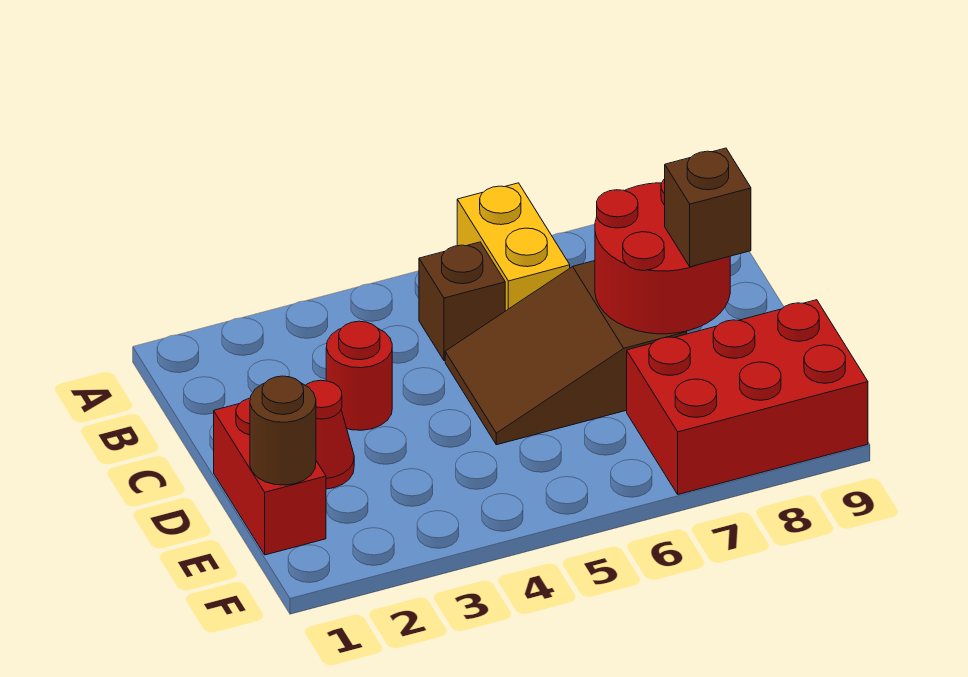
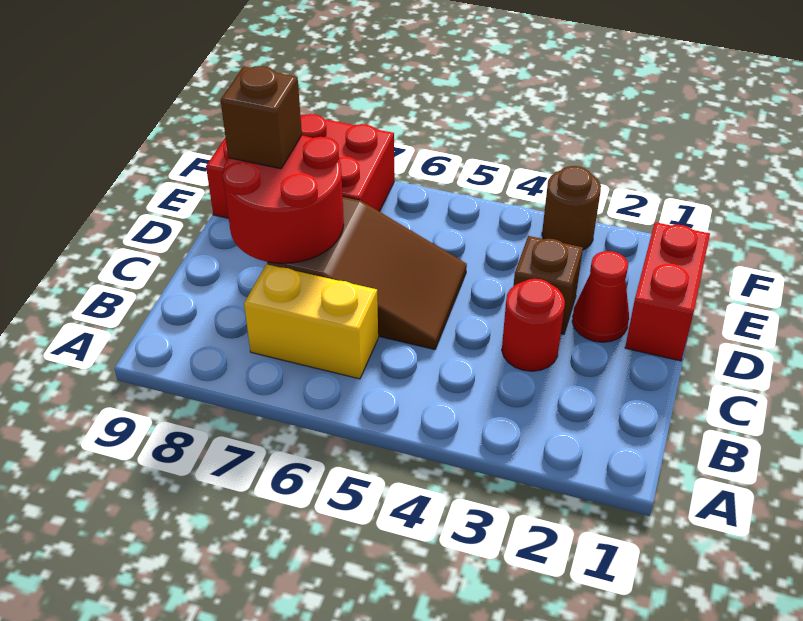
yellow 1x2 brick [457,183,570,311] -> yellow 1x2 brick turned to [244,264,378,379]
brown 1x1 brick [419,242,505,361] -> brown 1x1 brick moved to [514,236,583,334]
brown 1x1 round brick [250,376,316,485] -> brown 1x1 round brick moved to [542,166,601,250]

